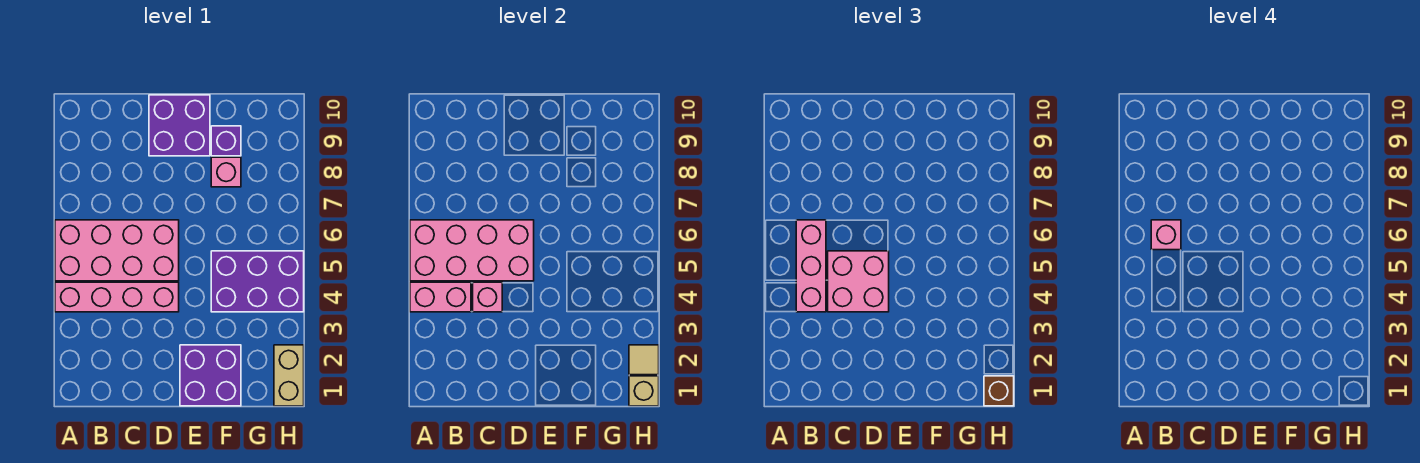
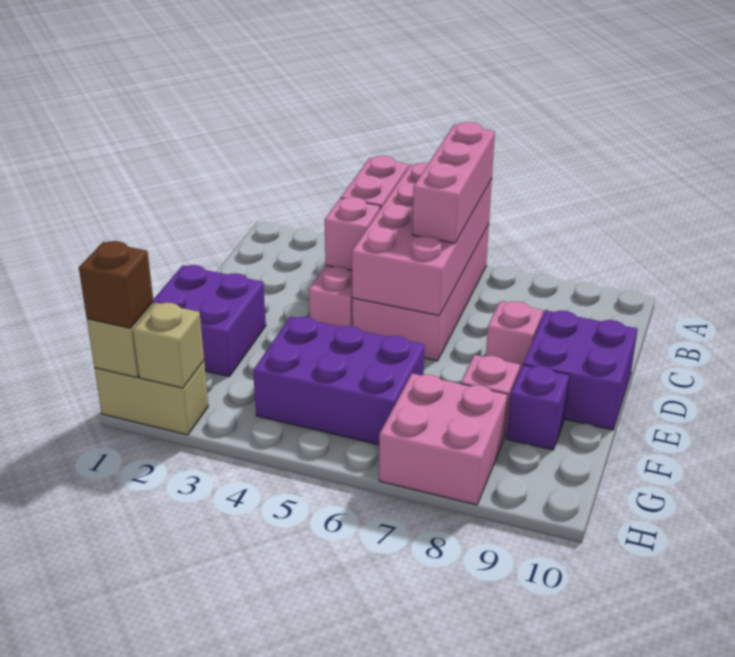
pink 1x3 brick [796,220,826,312] -> pink 1x3 brick turned to [412,122,495,243]
pink 1x1 brick [1151,220,1181,250] -> pink 1x1 brick moved to [486,301,543,370]
pink 2x2 brick [828,251,889,312] -> pink 2x2 brick moved to [379,374,508,505]
purple 2x3 brick [211,251,304,312] -> purple 2x3 brick turned to [253,316,425,445]
tan 1x1 tile [629,345,659,375] -> tan 1x1 brick [133,303,204,388]

